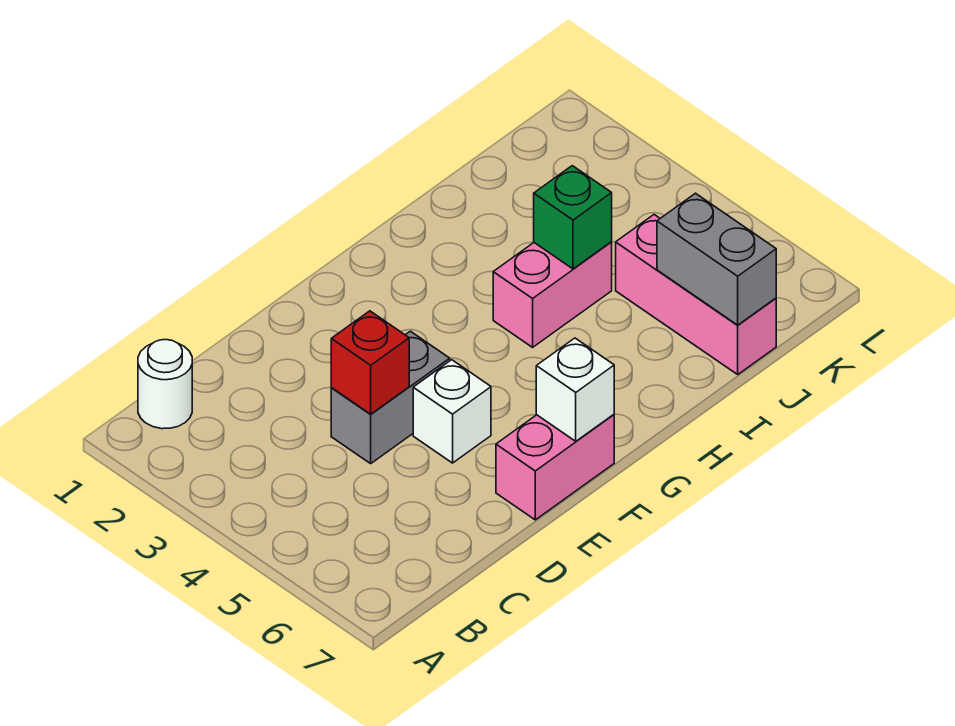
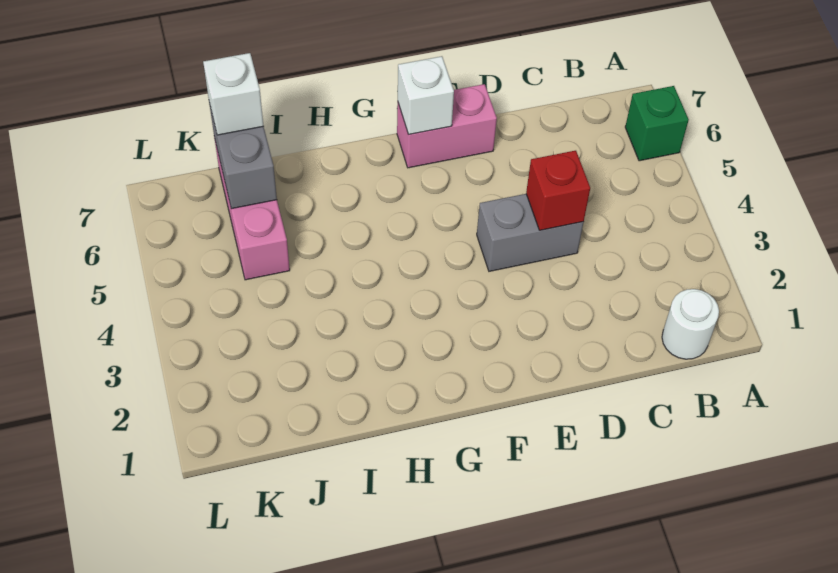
white 1x1 brick [413,360,491,463] -> white 1x1 brick moved to [203,53,264,135]
pink 1x2 brick [493,242,612,347] -> none
green 1x1 brick [534,166,612,269] -> green 1x1 brick moved to [625,86,689,161]

